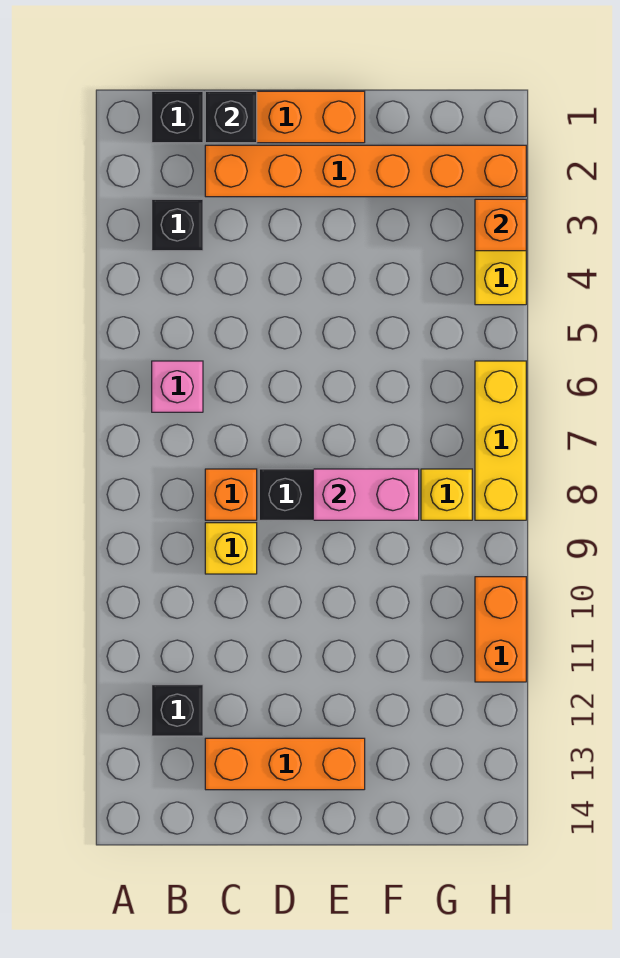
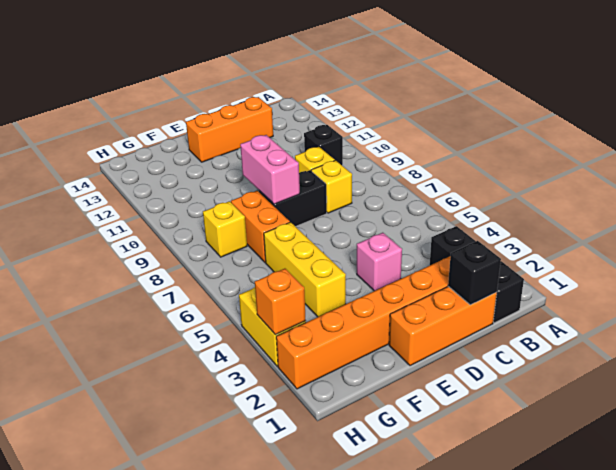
pink 1x1 brick [152,361,203,412] -> pink 1x1 brick moved to [357,233,402,291]
black 1x1 brick [152,685,203,736] -> black 1x1 brick moved to [304,125,343,166]
orange 1x1 brick [205,469,257,520] -> yellow 1x1 brick [311,160,352,213]
pink 1x2 brick [313,469,419,520] -> pink 1x2 brick turned to [240,135,300,204]
yellow 1x3 brick [475,361,526,520] -> yellow 1x3 brick moved to [264,222,346,317]
orange 1x2 brick [475,577,526,682] -> orange 1x2 brick moved to [231,191,290,262]

